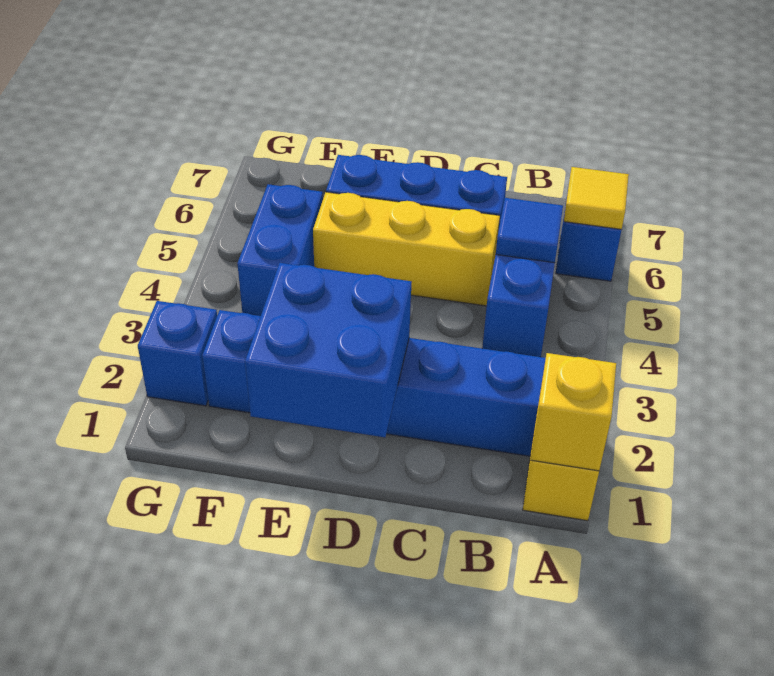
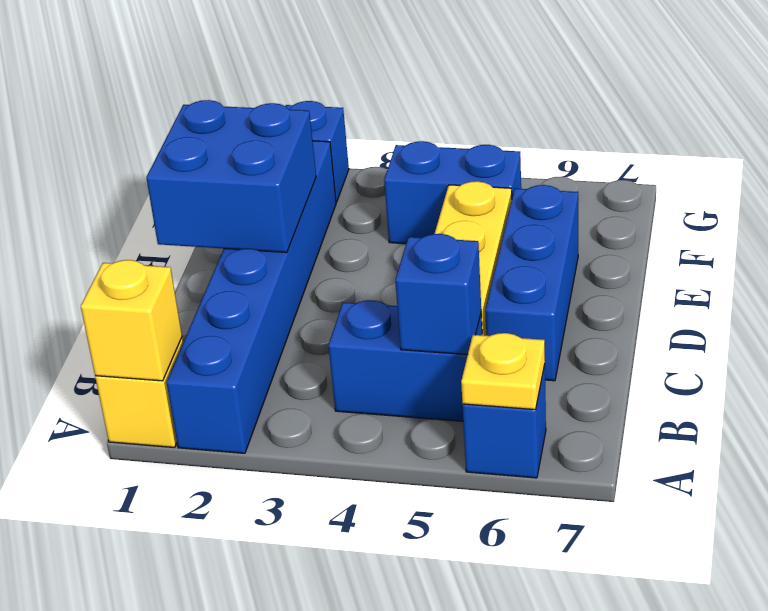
yellow 1x1 tile [564,167,629,229] -> yellow 1x1 plate [461,333,545,410]
blue 1x1 tile [496,198,563,263] -> blue 1x1 brick [395,234,481,355]

